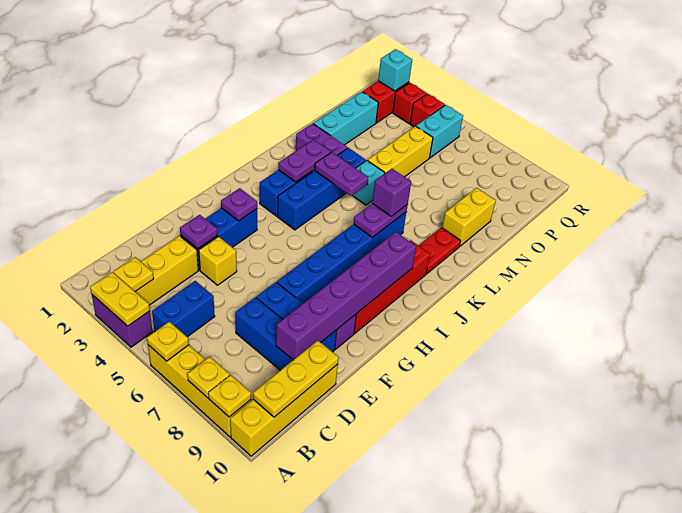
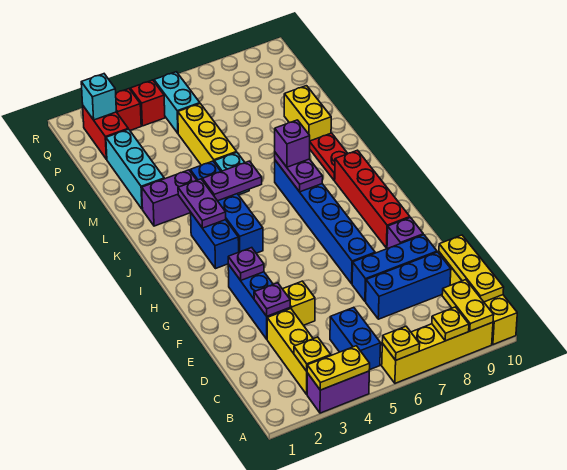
yellow 1x1 plate [208,375,251,417] -> yellow 1x2 plate [442,280,494,331]
purple 1x6 brick [276,232,416,360] -> none

